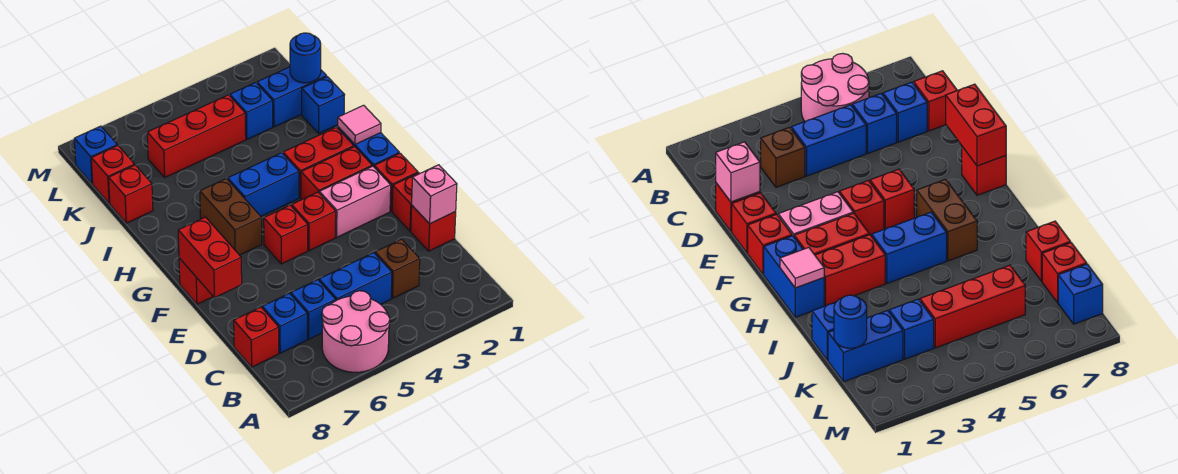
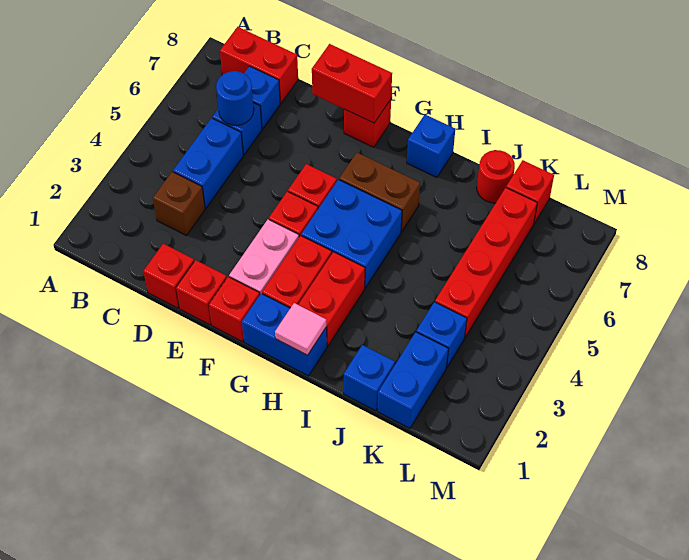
pink 2x2 round brick [322,291,390,372] -> none
red 1x1 brick [234,307,279,367] -> red 1x2 brick [220,27,298,103]
pink 1x1 brick [412,165,457,224] -> none
blue 1x2 brick [228,153,299,216] -> blue 2x2 brick [301,180,402,288]
red 1x1 brick [109,165,153,223] -> red 1x1 round brick [477,150,515,203]
blue 1x1 round brick [290,33,321,83] -> blue 1x1 round brick moved to [216,71,254,125]
red 1x3 brick [147,95,246,177] -> red 1x4 brick [435,188,537,337]
blue 1x1 brick [74,126,117,184] -> blue 1x1 brick moved to [407,115,455,178]

